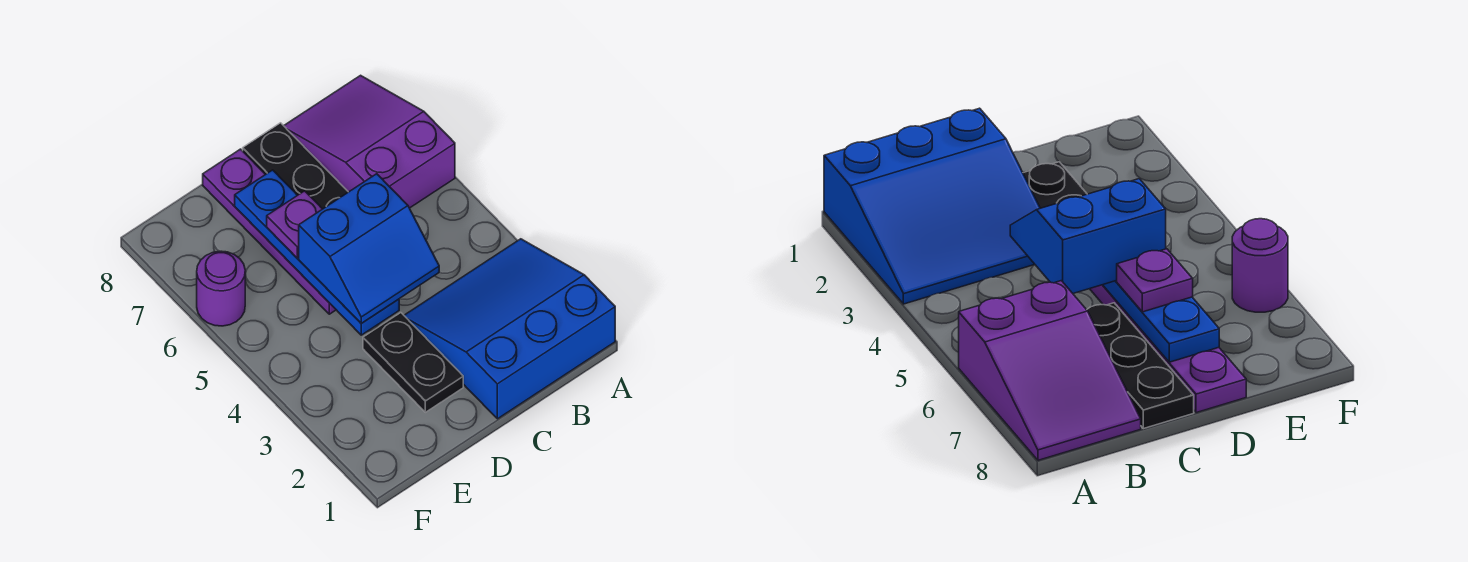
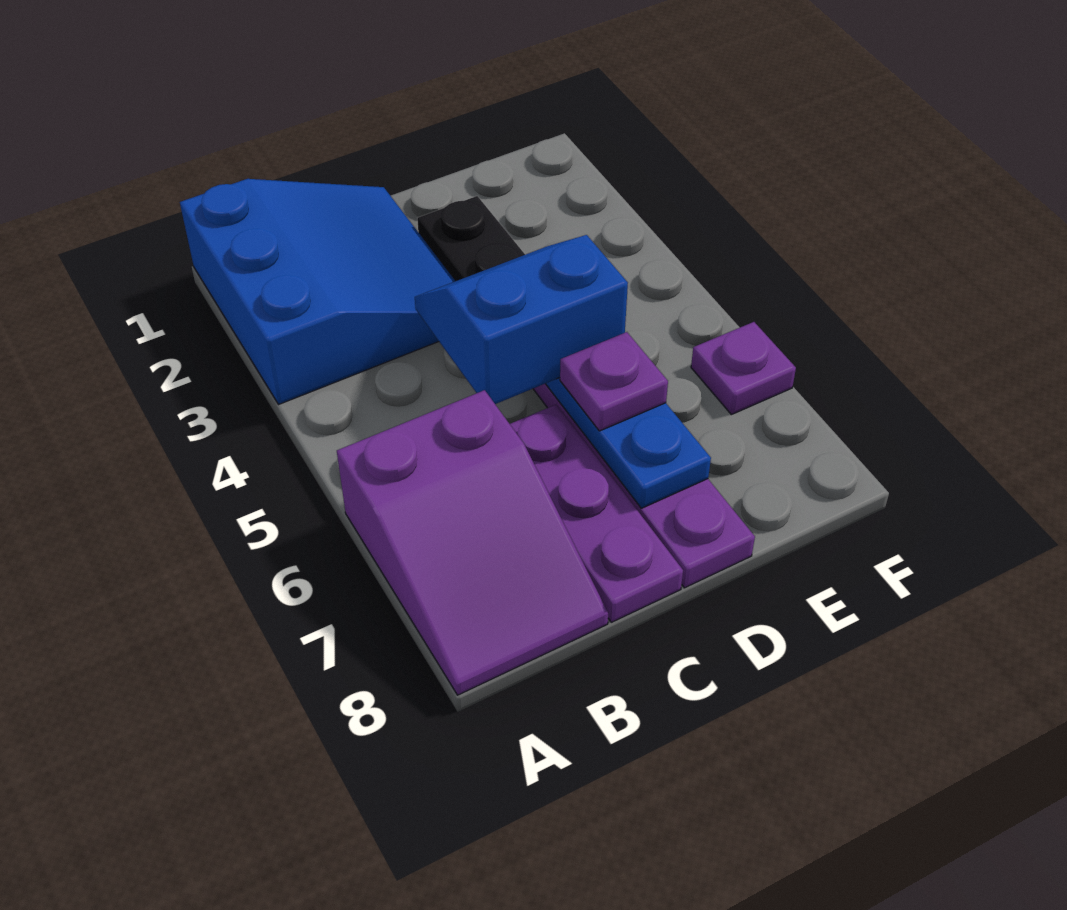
blue 3x3 slope [404,239,615,419] -> blue 3x3 slope turned to [180,179,455,404]
black 1x3 plate [243,123,348,209] -> purple 1x3 plate [510,405,683,622]
purple 1x1 round brick [197,251,245,326] -> purple 1x1 plate [691,322,796,415]

